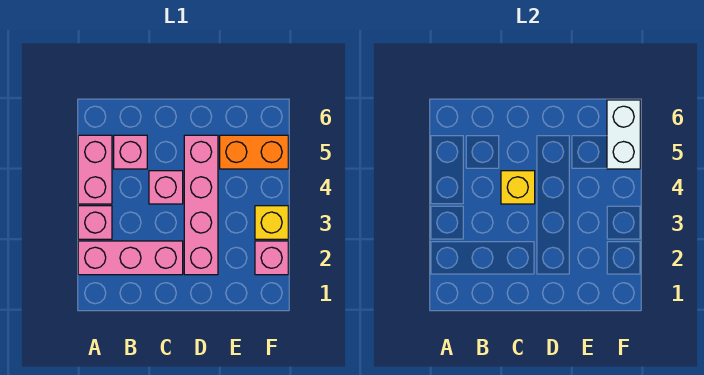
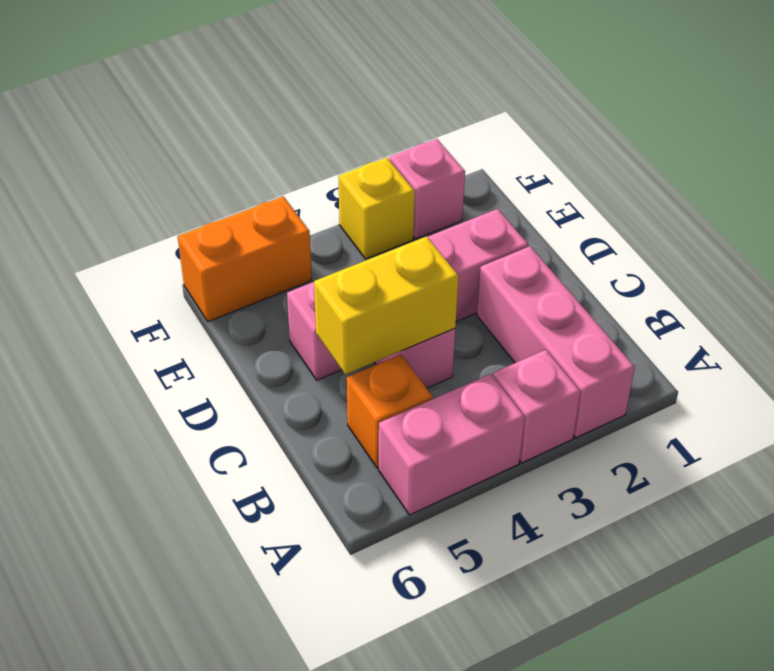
pink 1x1 brick [114,135,147,169] -> orange 1x1 brick [347,354,433,468]
yellow 1x1 brick [501,171,535,204] -> yellow 1x2 brick [314,236,459,374]
orange 1x2 brick [220,135,288,169] -> orange 1x2 brick turned to [178,196,312,322]
white 1x2 brick [607,100,640,169] -> none

